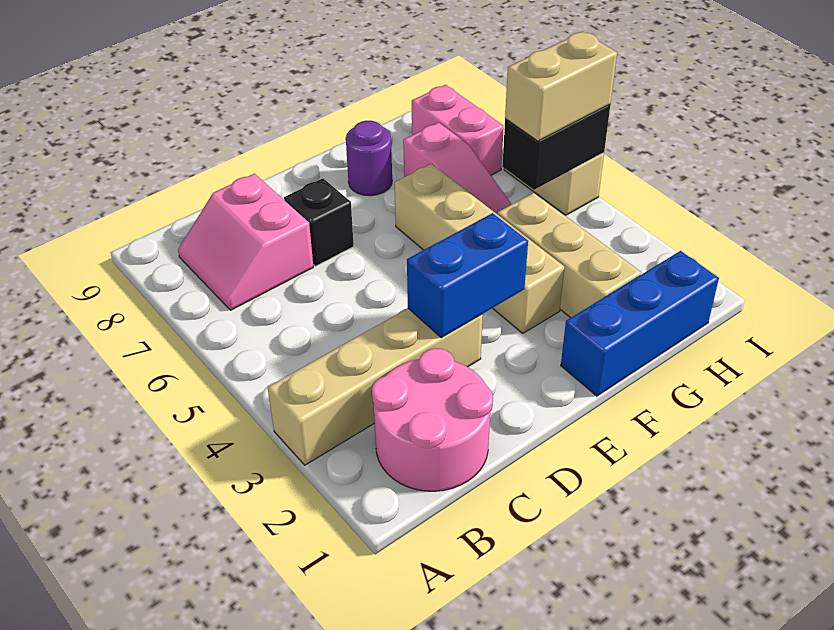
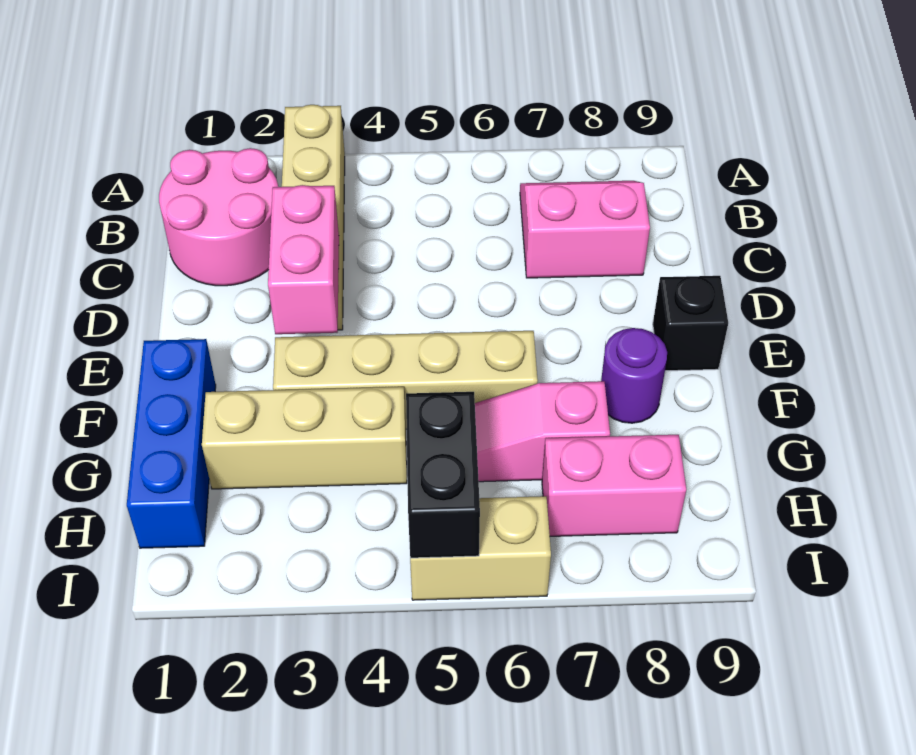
blue 1x2 brick [407,213,528,338] -> pink 1x2 brick [268,185,339,334]
black 1x1 brick [284,178,354,266] -> black 1x1 brick moved to [653,276,728,371]
tan 1x2 brick [505,32,617,141] -> none

